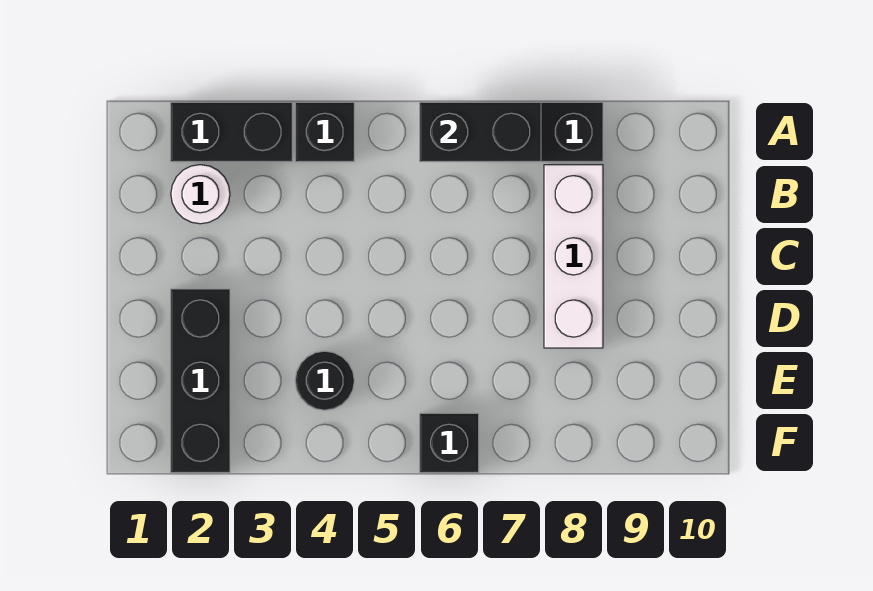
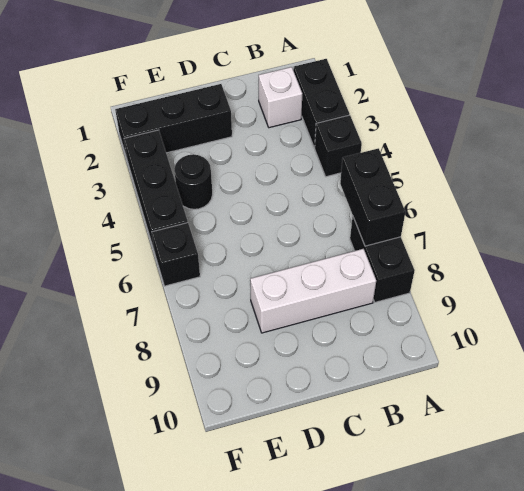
white 1x1 round brick [171,165,230,224] -> white 1x1 brick [259,67,302,128]
none -> black 1x3 brick [124,130,188,253]

